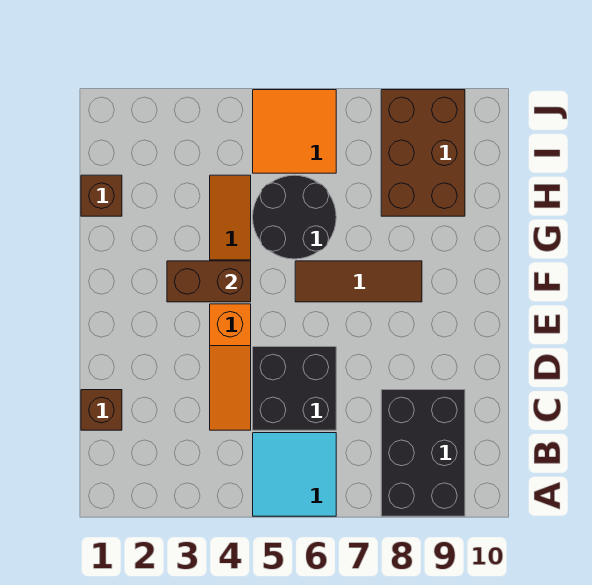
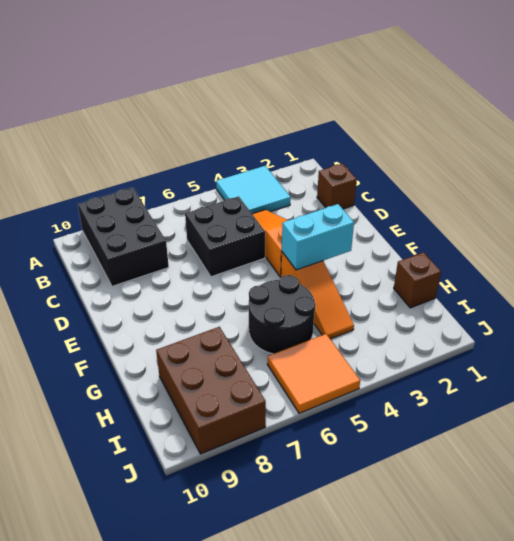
cyan 2x2 tile [253,433,336,516] -> cyan 2x2 tile moved to [216,166,291,214]
brown 1x2 brick [167,261,251,302] -> cyan 1x2 brick [282,204,354,270]
brown 1x3 tile [295,261,422,302] -> none

